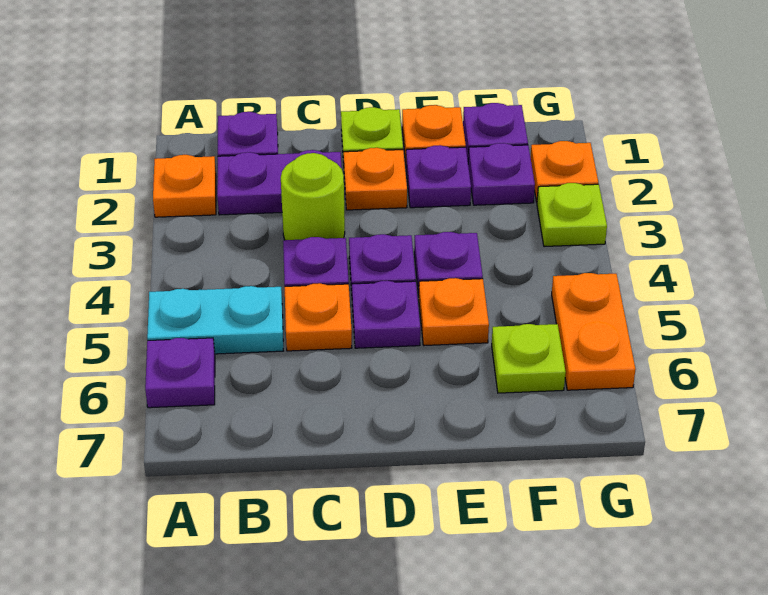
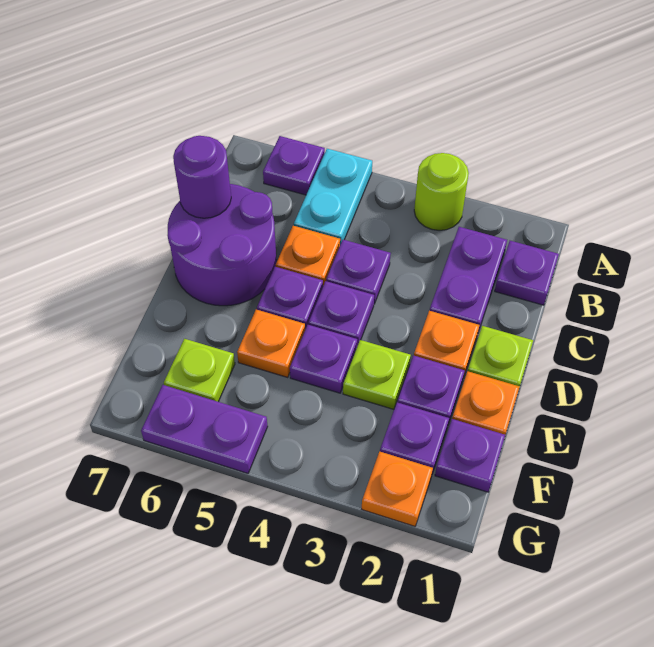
orange 1x1 plate [153,155,216,217] -> none
lime 1x1 round brick [281,153,345,240] -> lime 1x1 round brick moved to [414,153,469,230]
none -> purple 2x2 round brick [167,184,277,306]
none -> purple 1x1 round brick [173,136,231,218]
lime 1x1 plate [537,183,607,247] -> lime 1x1 plate moved to [343,340,411,409]
orange 1x2 plate [552,273,636,390] -> purple 1x2 plate [141,385,268,473]

